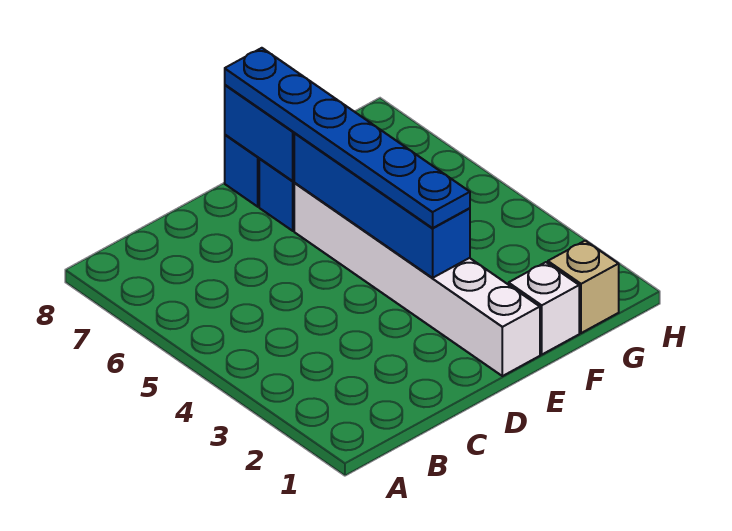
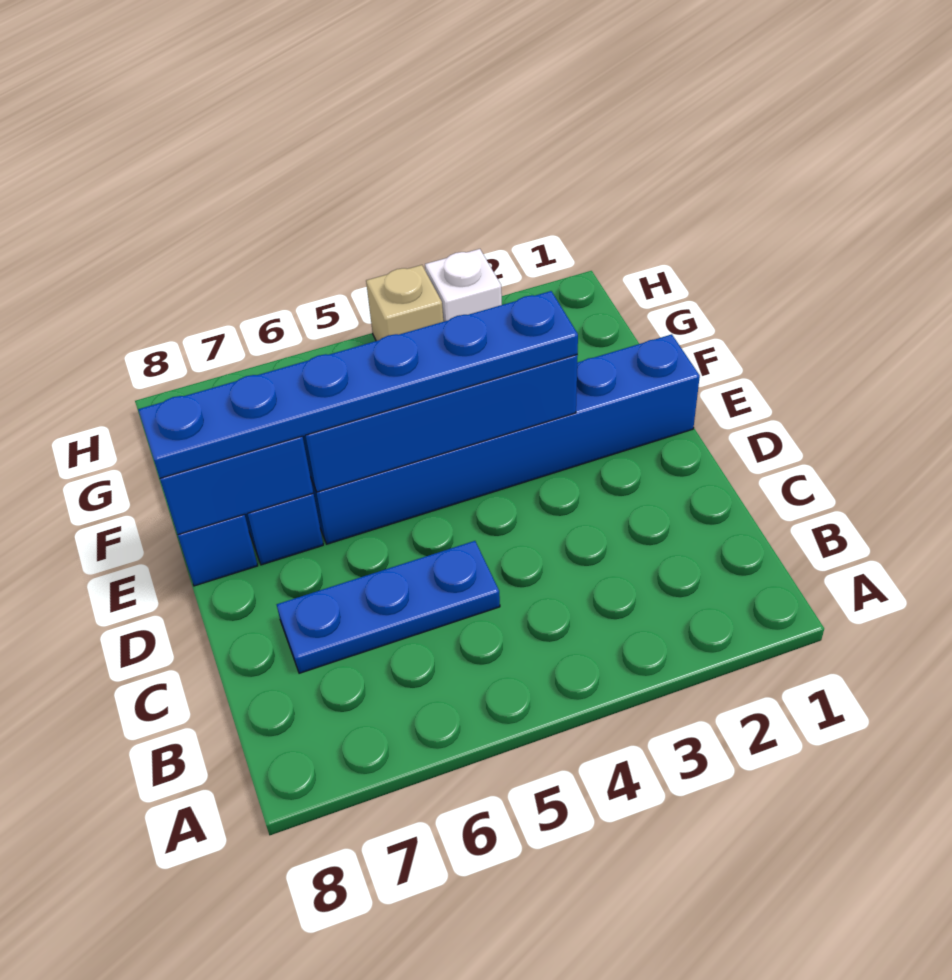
none -> blue 1x3 plate [277,541,500,673]
white 1x6 brick [294,183,540,376] -> blue 1x6 brick [311,334,700,544]
white 1x1 brick [509,262,579,354] -> white 1x1 brick moved to [425,249,502,322]
tan 1x1 brick [548,241,619,333] -> tan 1x1 brick moved to [366,265,443,341]

